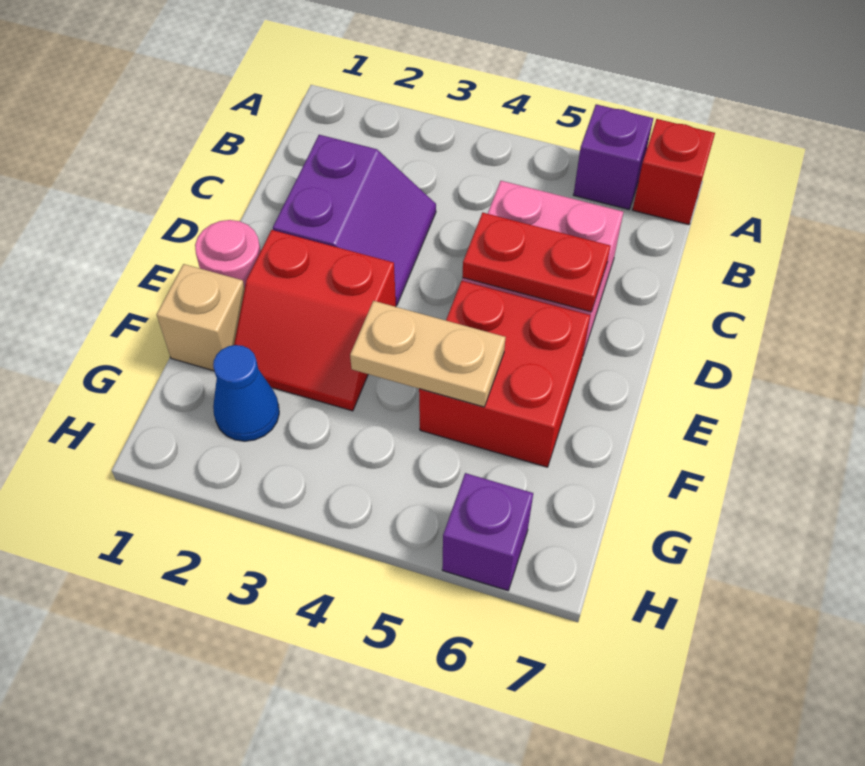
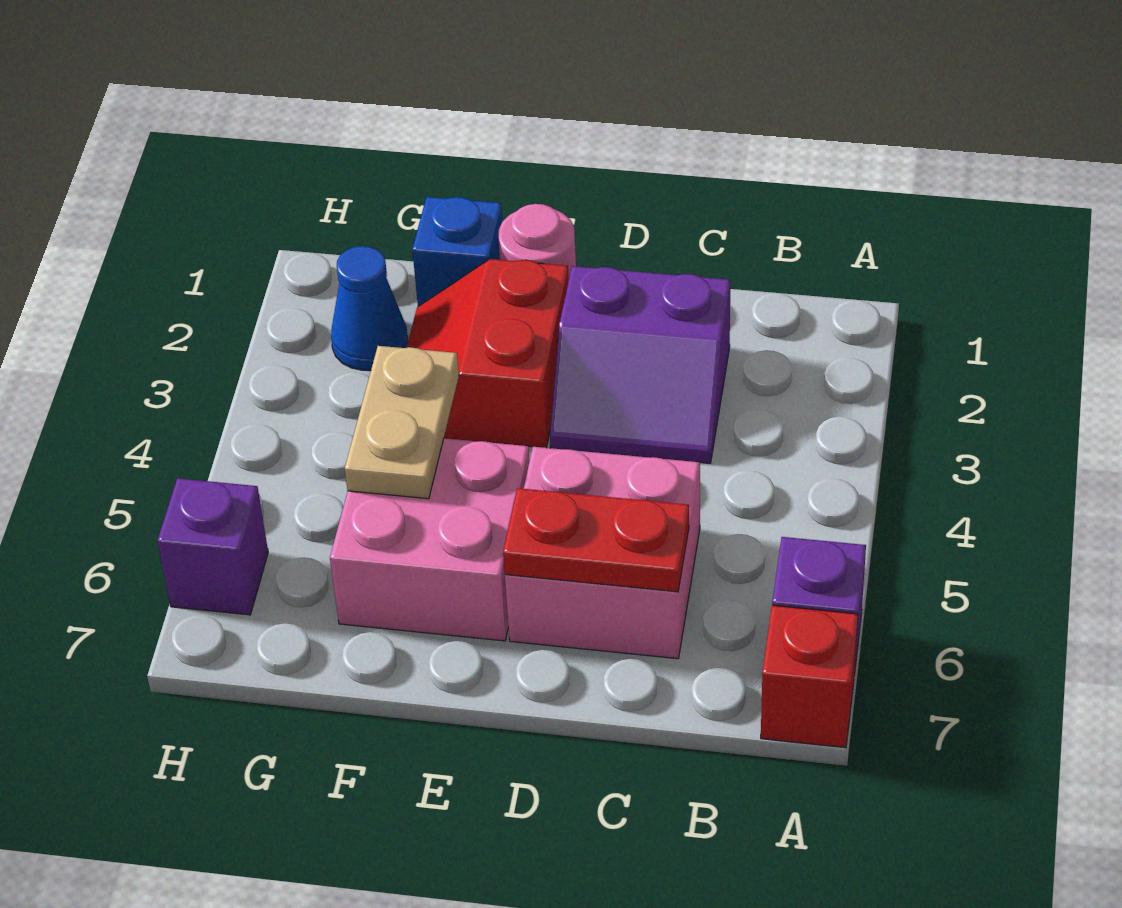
red 1x2 plate [462,213,610,312] -> red 1x2 plate turned to [503,488,689,592]
red 2x2 brick [419,281,590,467] -> pink 2x2 brick [330,438,530,641]
tan 1x1 brick [157,264,245,371] -> blue 1x1 brick [412,197,502,306]

